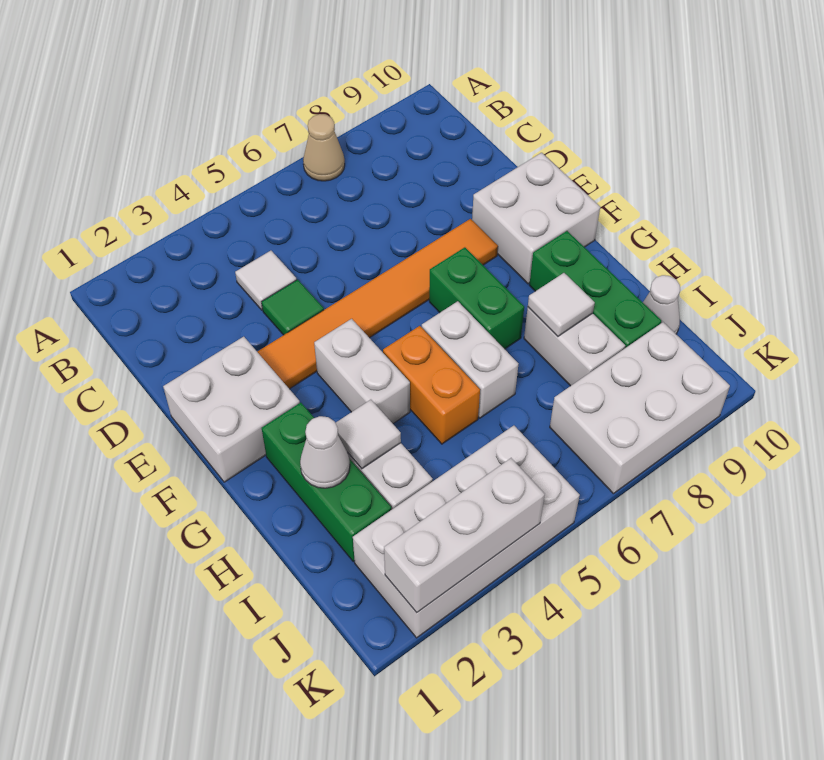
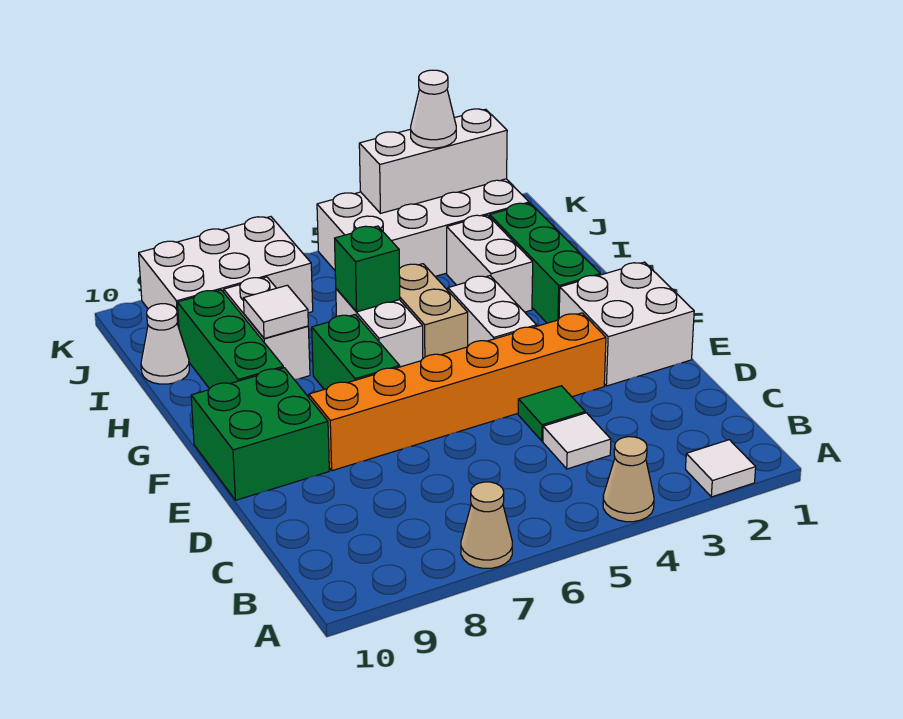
none -> tan 1x1 cone [603,437,654,522]
orange 1x6 tile [257,219,498,389] -> orange 1x6 brick [309,313,606,471]
white 2x2 brick [472,153,600,284] -> green 2x2 brick [191,368,329,500]
orange 1x2 brick [383,326,480,444] -> tan 1x2 brick [399,264,468,358]
white 1x1 cone [300,416,350,488] -> white 1x1 cone moved to [411,70,456,148]
white 1x1 tile [336,400,401,469] -> white 1x1 tile moved to [685,440,756,497]
none -> green 1x1 brick [335,226,400,312]

